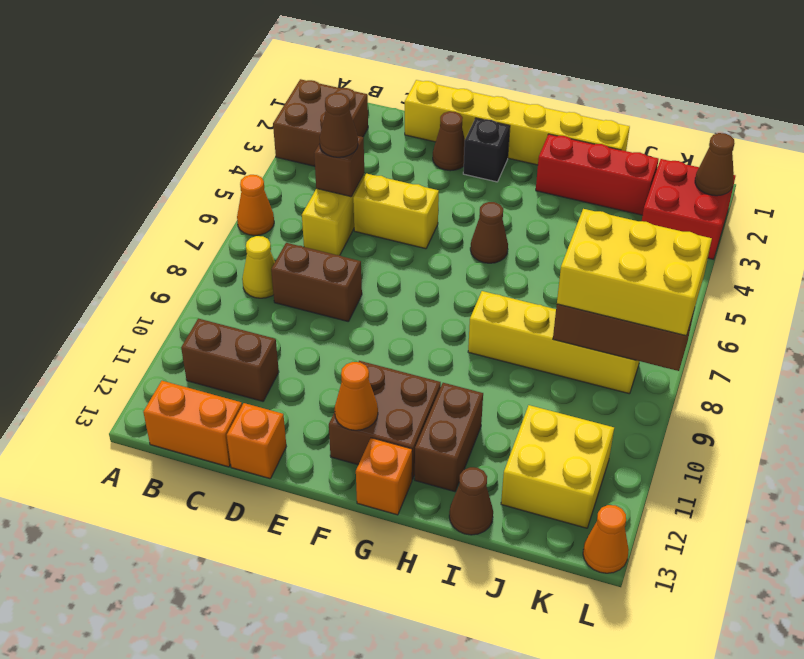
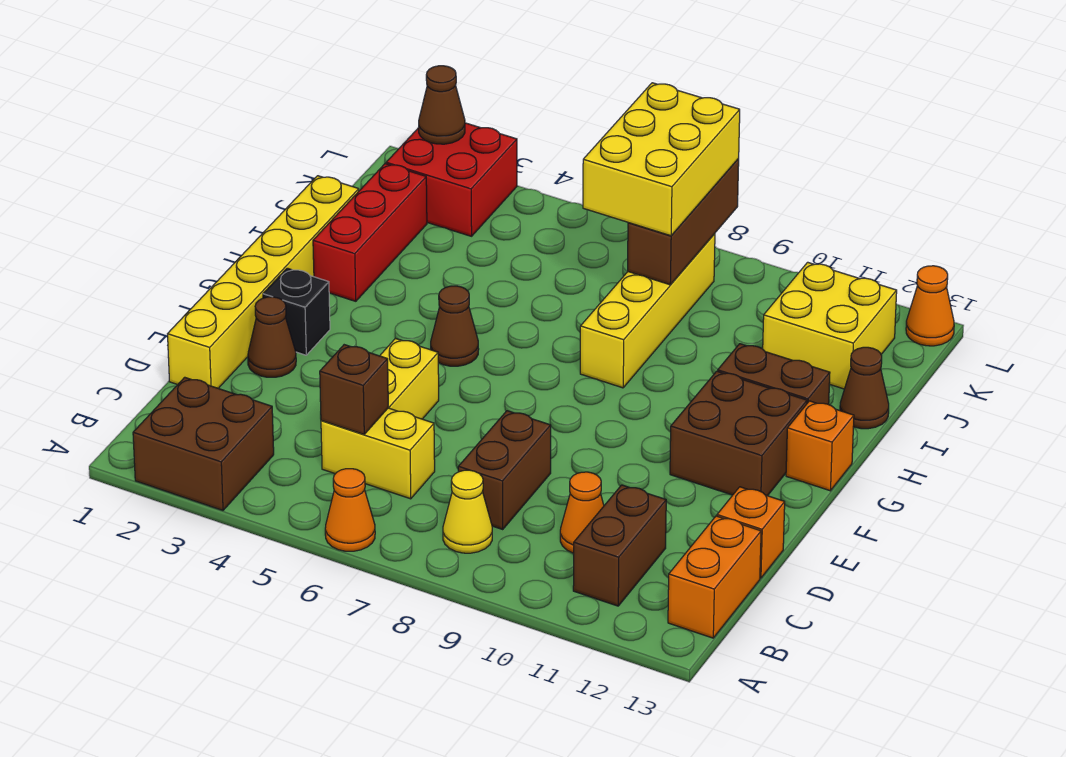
brown 1x1 cone [320,93,358,157] -> none
orange 1x1 cone [335,362,378,430] -> orange 1x1 cone moved to [560,472,604,553]

